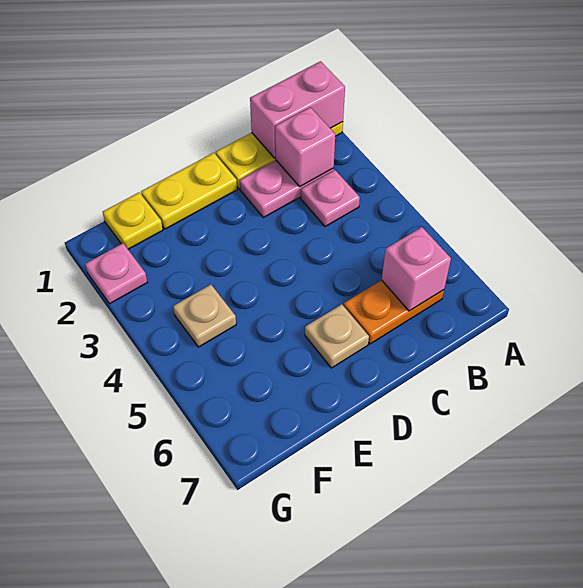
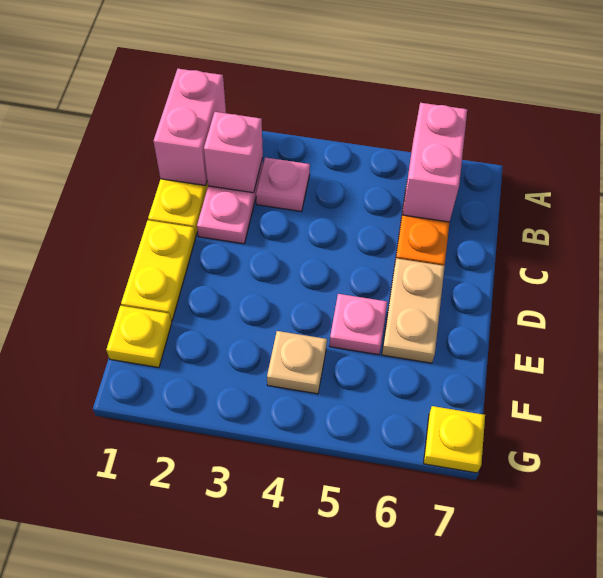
pink 1x1 brick [382,227,451,311] -> pink 1x2 brick [402,103,467,222]
tan 1x1 plate [305,304,369,368] -> tan 1x2 plate [382,258,445,363]
pink 1x1 plate [85,243,147,304] -> pink 1x1 plate moved to [329,294,387,355]
none -> yellow 1x1 plate [424,406,485,473]

